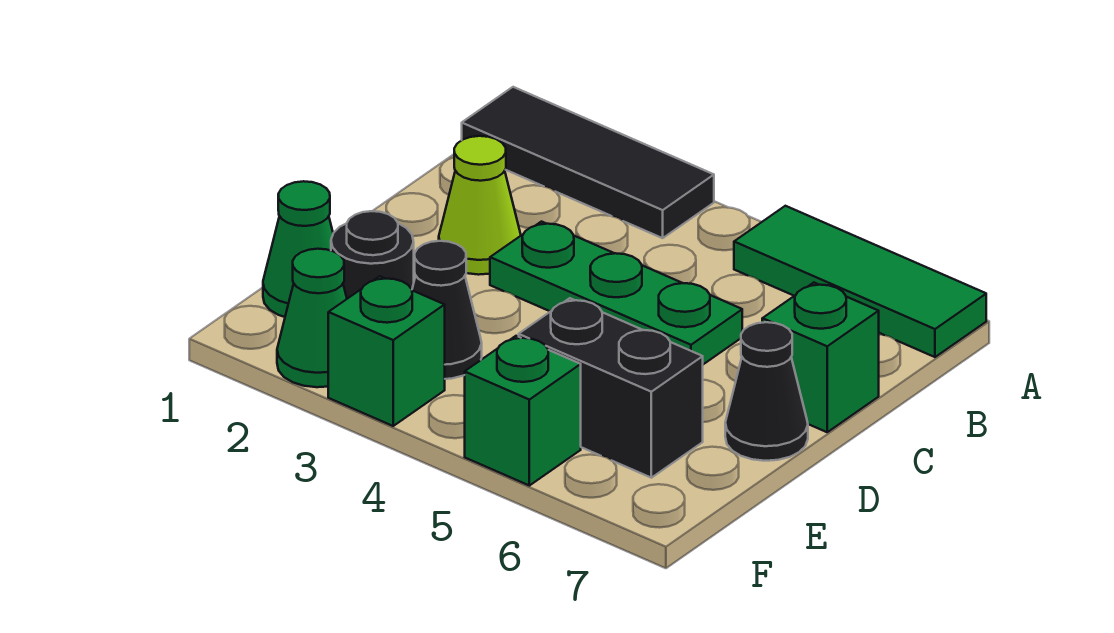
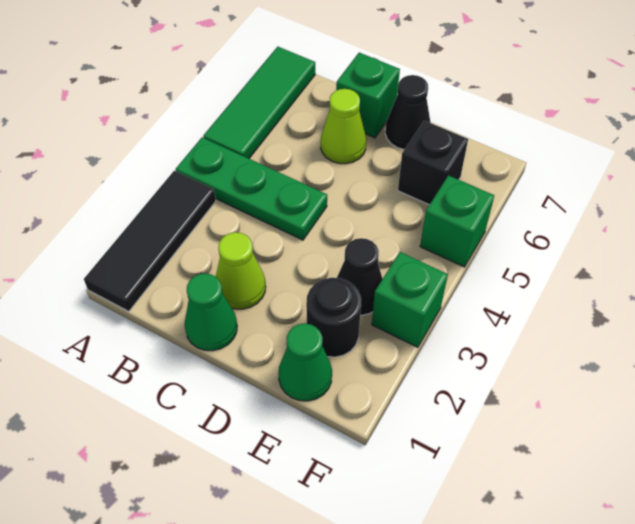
green 1x3 plate [490,222,742,364] -> green 1x3 plate turned to [176,137,327,240]
none -> lime 1x1 cone [321,89,366,164]
black 1x2 brick [519,298,703,478] -> black 1x1 brick [398,121,468,205]
green 1x1 cone [277,249,347,387] -> green 1x1 cone moved to [184,273,237,351]

